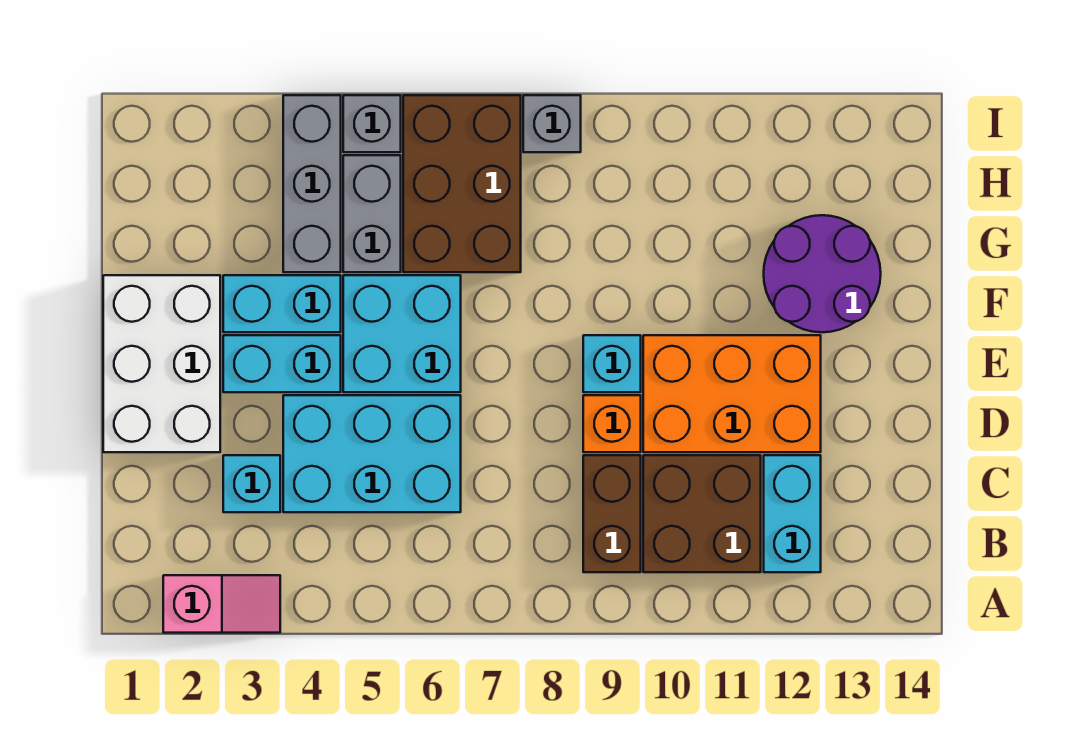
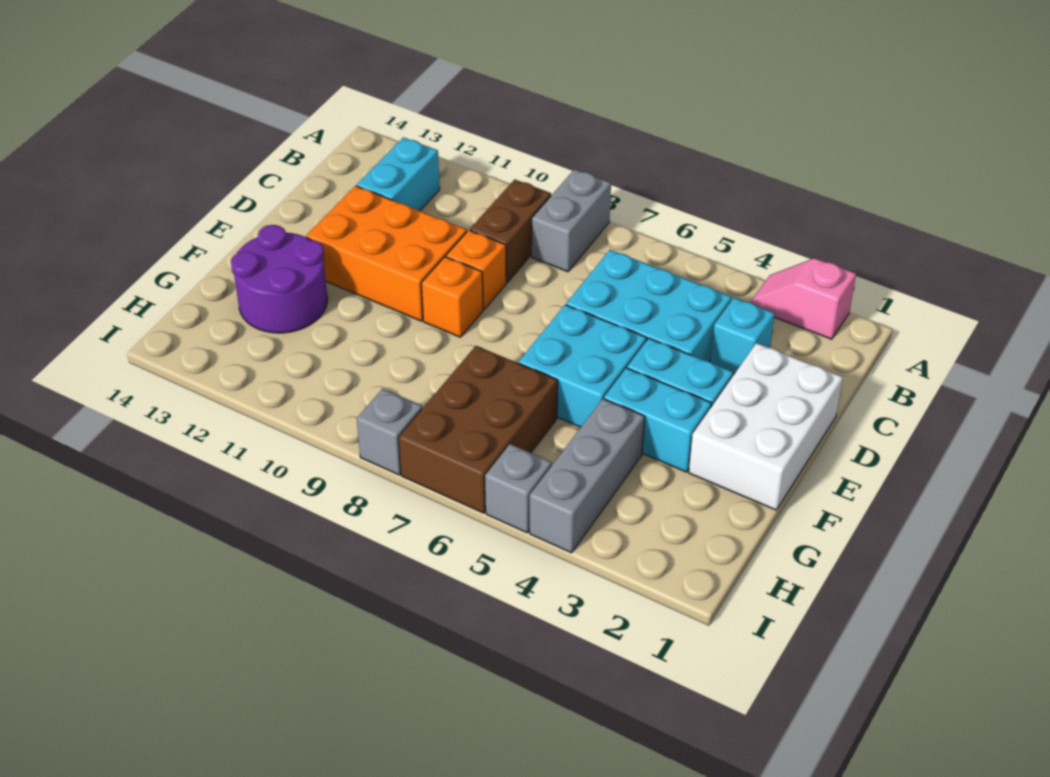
brown 2x2 brick [643,455,761,572] -> none
cyan 1x1 brick [583,335,641,392] -> orange 1x1 brick [421,257,483,337]
grey 1x2 brick [343,155,401,272] -> grey 1x2 brick moved to [532,169,611,272]

